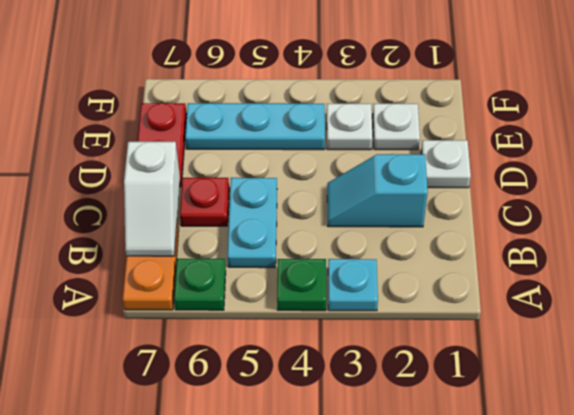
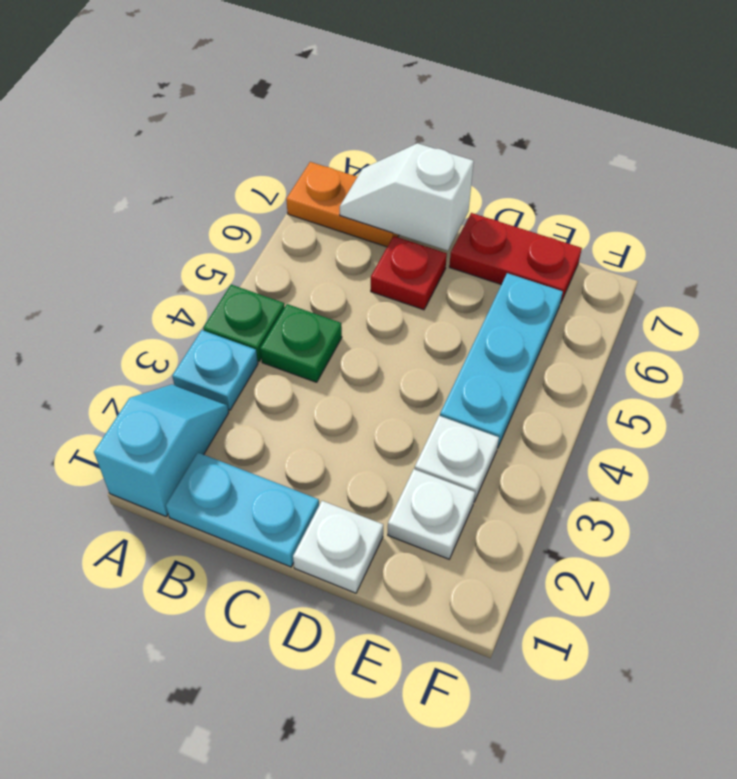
green 1x1 plate [174,259,226,310] -> green 1x1 plate moved to [260,304,342,382]
cyan 1x2 plate [227,178,277,268] -> cyan 1x2 plate moved to [166,452,319,567]
cyan 1x2 slope [327,154,428,227] -> cyan 1x2 slope moved to [94,384,229,516]

